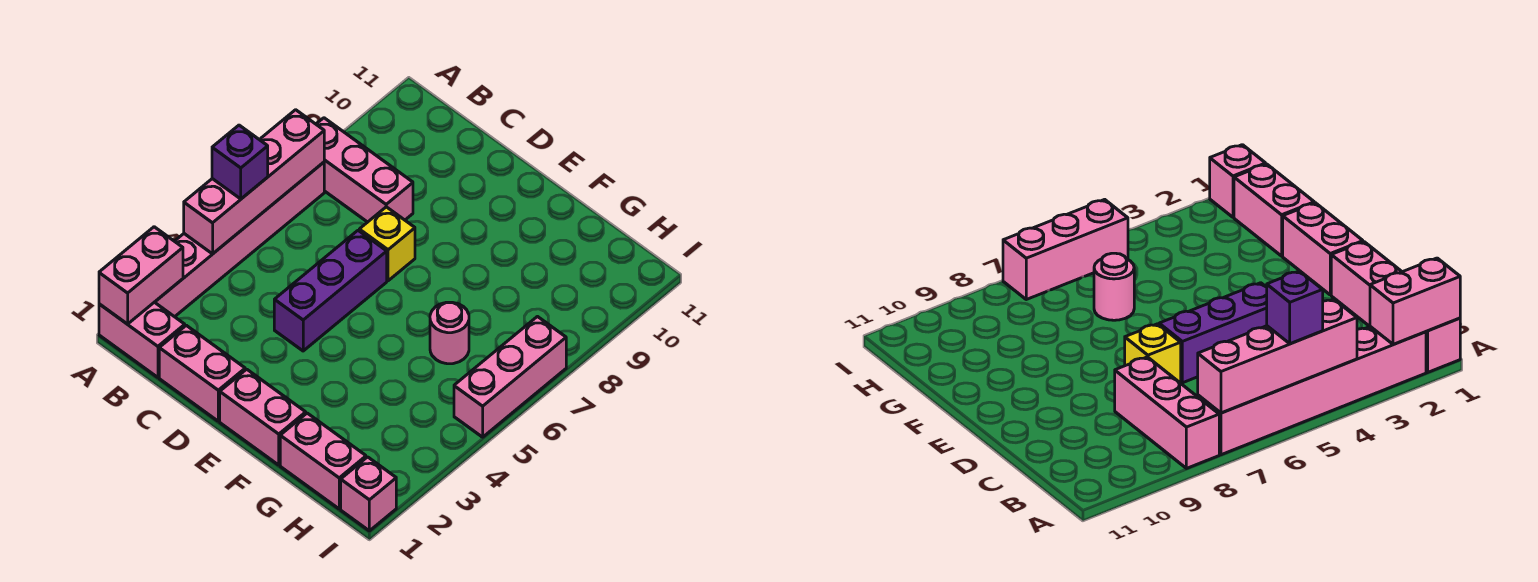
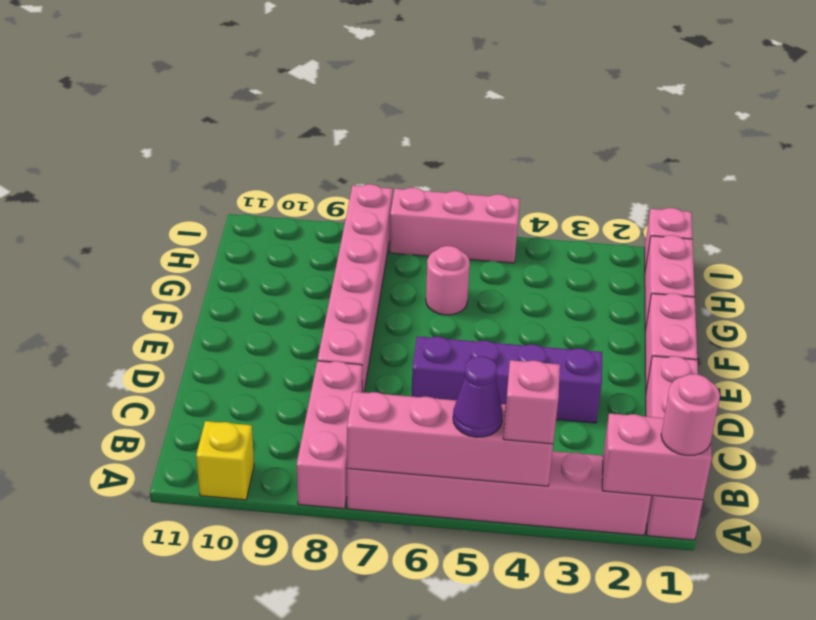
none -> pink 1x1 round brick [661,374,720,455]
none -> pink 1x1 brick [503,360,560,444]
purple 1x1 brick [212,125,268,199] -> purple 1x1 cone [453,356,503,437]
purple 1x3 brick [274,231,387,351] -> purple 1x4 brick [412,336,602,423]
yellow 1x1 brick [359,207,415,281] -> yellow 1x1 brick moved to [196,421,254,500]
none -> pink 1x6 brick [318,184,393,392]

